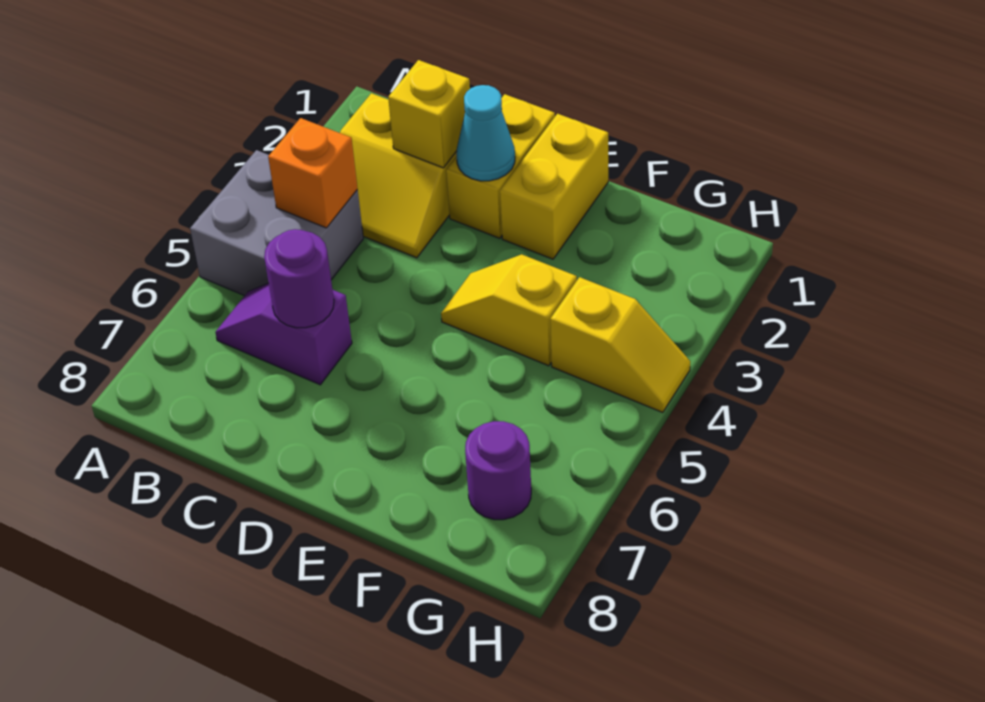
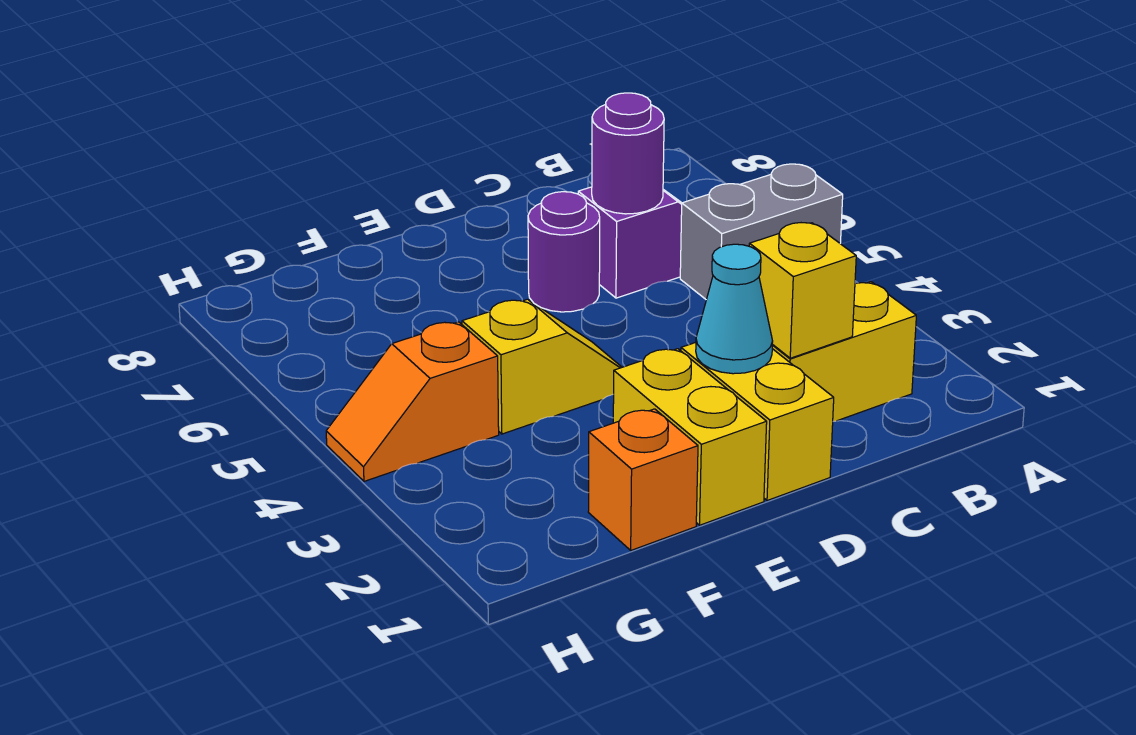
grey 2x2 brick [190,150,363,296] -> grey 1x2 brick [680,164,843,300]
orange 1x1 brick [268,118,358,228] -> orange 1x1 brick moved to [588,409,698,550]
yellow 1x2 slope [550,277,690,412] -> orange 1x2 slope [326,322,499,481]
purple 1x1 round brick [465,421,531,520] -> purple 1x1 round brick moved to [528,192,600,312]

